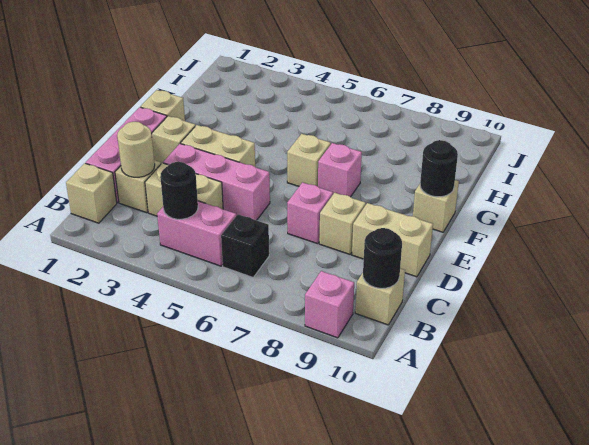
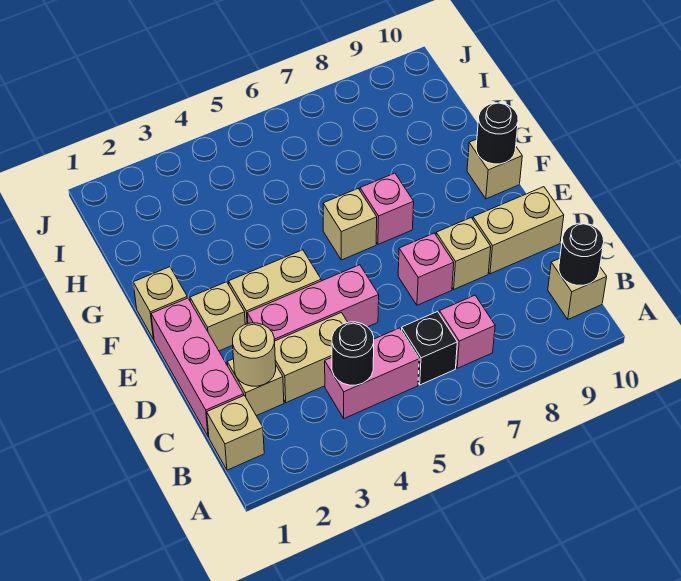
pink 1x1 brick [305,271,354,338] -> pink 1x1 brick moved to [439,295,495,368]

